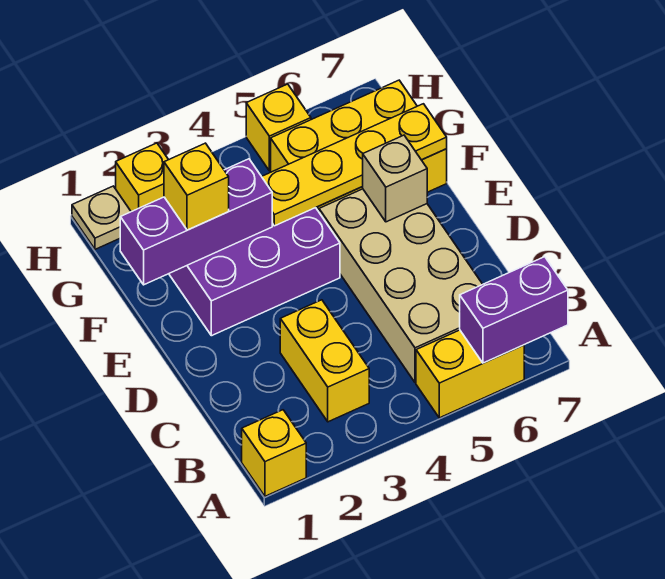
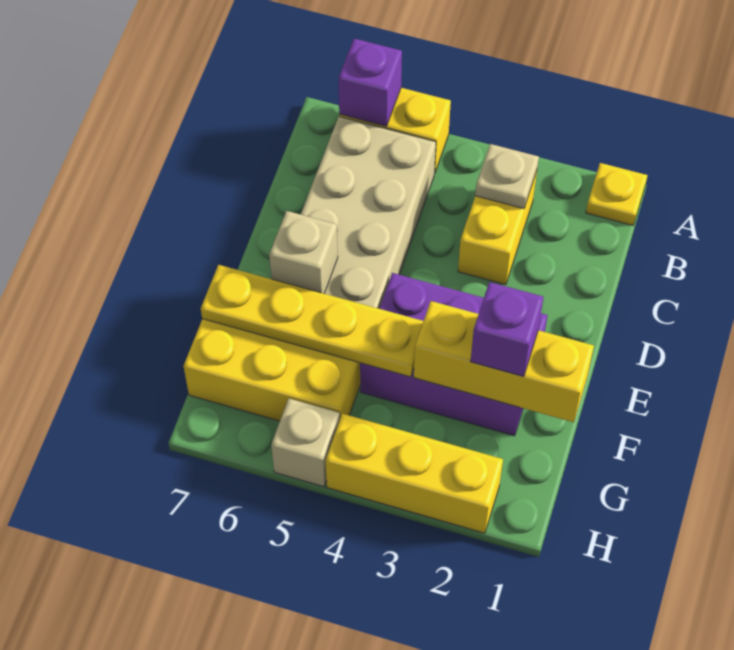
yellow 1x1 brick [242,410,306,496] -> yellow 1x1 plate [586,163,648,225]
purple 1x2 brick [460,257,568,363] -> purple 1x1 brick [338,39,402,126]
purple 1x3 brick [120,159,272,285] -> yellow 1x3 brick [414,301,594,422]
yellow 1x1 brick [164,143,229,230] -> purple 1x1 brick [471,282,543,377]
tan 1x1 plate [72,186,131,249] -> tan 1x1 plate moved to [475,144,539,209]
yellow 1x1 brick [116,143,168,212] -> yellow 1x3 brick [326,414,503,533]
yellow 1x1 brick [246,84,311,171] -> tan 1x1 brick [271,399,340,487]

